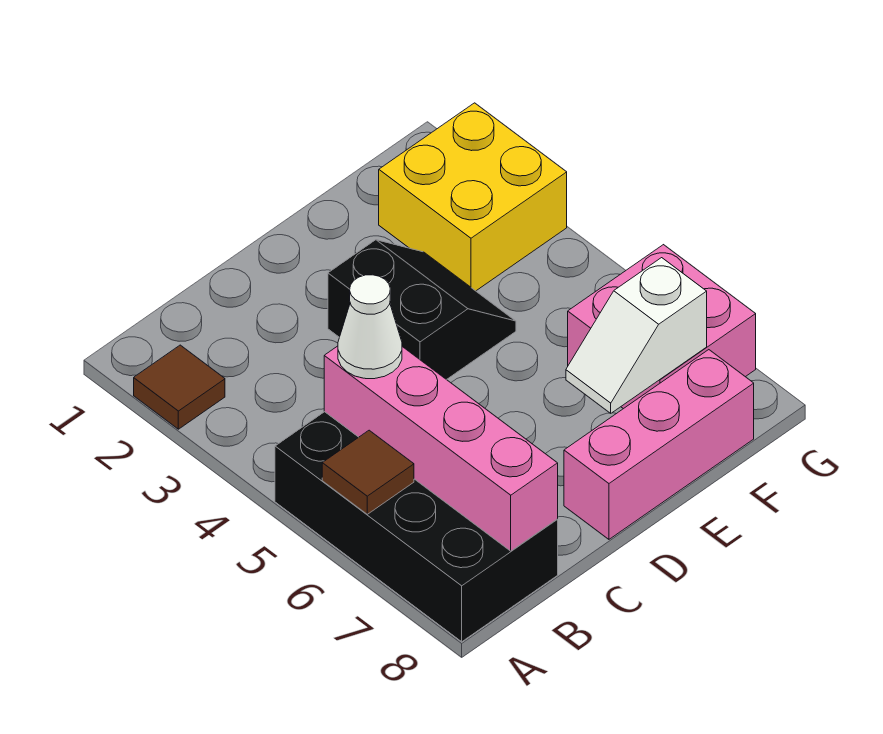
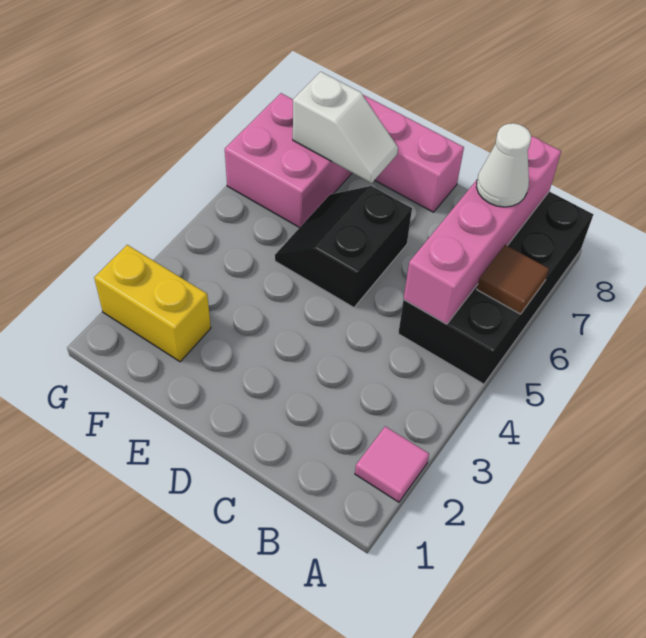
brown 1x1 tile [134,345,225,429] -> pink 1x1 tile [355,426,429,502]
white 1x1 cone [338,275,402,379] -> white 1x1 cone moved to [477,123,531,207]
black 2x2 slope [328,240,516,380] -> black 2x2 slope moved to [275,186,412,307]
yellow 2x2 brick [379,103,567,291] -> yellow 1x2 brick [94,245,211,362]

